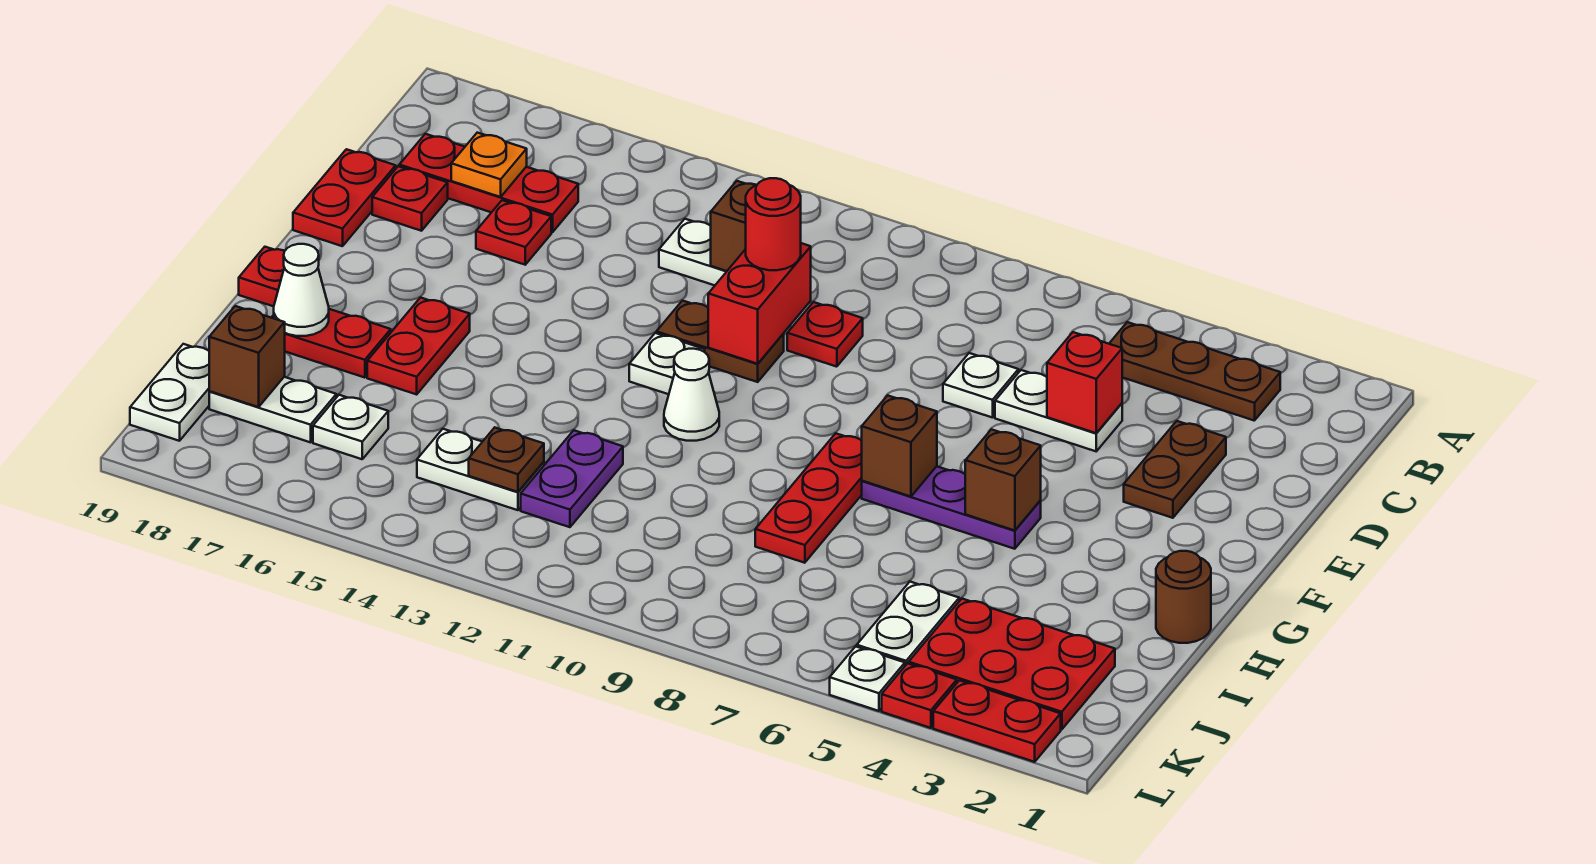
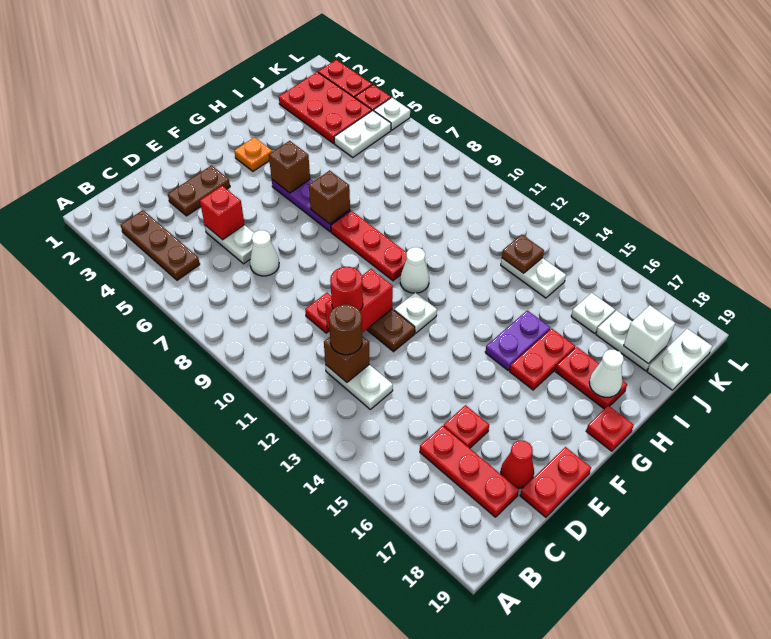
orange 1x1 plate [451,133,527,197] -> orange 1x1 plate moved to [234,137,272,171]
white 1x1 plate [943,353,1018,418] -> white 1x1 cone [250,230,279,276]
red 1x1 plate [372,166,448,231] -> red 1x1 cone [501,441,534,488]
red 1x3 plate [755,433,862,563] -> red 1x3 plate turned to [331,211,407,281]
brown 1x1 round brick [1156,551,1211,643] -> brown 1x1 round brick moved to [329,304,362,355]
purple 1x2 plate [521,430,623,527] -> purple 1x2 plate moved to [485,310,550,370]
brown 1x1 brick [209,306,285,407] -> white 1x1 brick [624,305,675,364]

